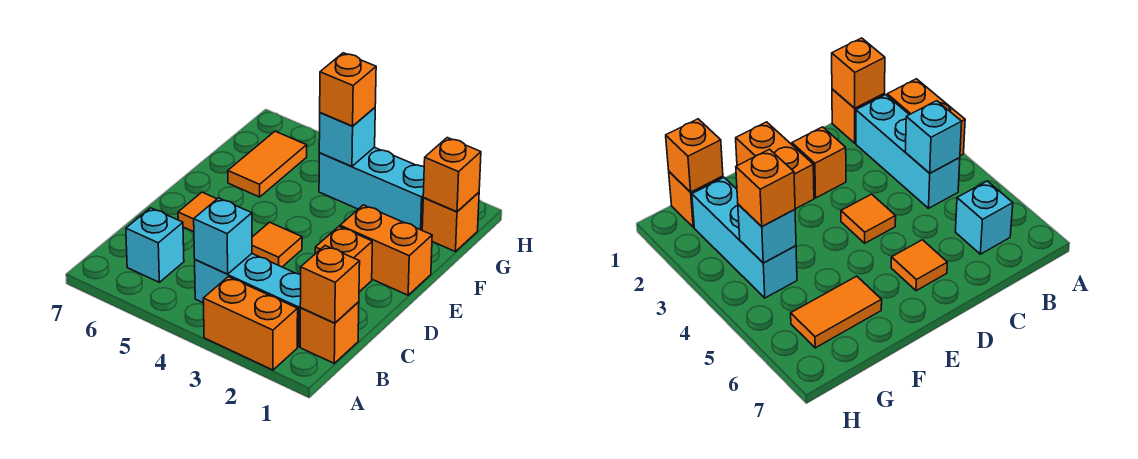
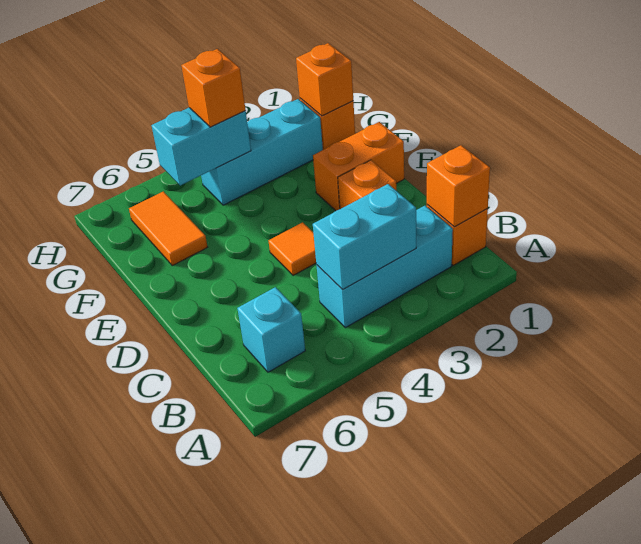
orange 1x2 brick [203,277,298,370] -> none
cyan 1x1 brick [194,198,252,274] -> cyan 1x2 brick [313,184,416,290]
orange 1x1 tile [178,192,217,232] -> none
cyan 1x1 brick [319,108,375,167] -> cyan 1x2 brick [152,108,251,186]

